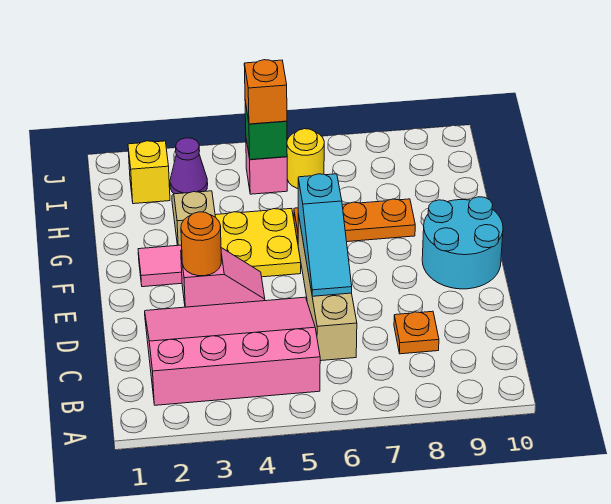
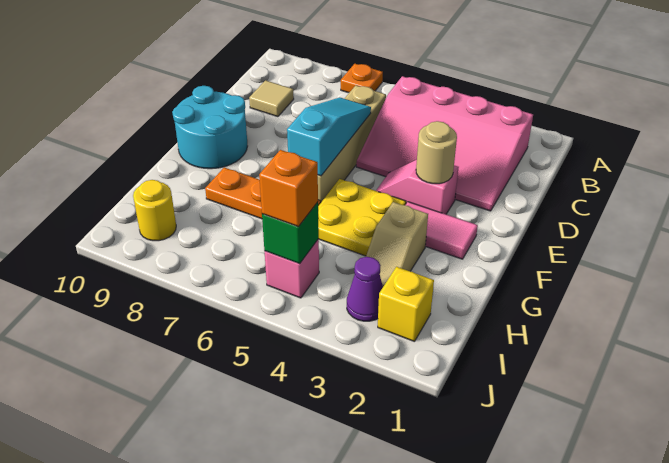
orange 1x1 plate [394,311,439,354] -> orange 1x1 plate moved to [341,64,383,93]
none -> tan 1x1 tile [249,80,294,117]
orange 1x1 round brick [181,212,221,276] -> tan 1x1 round brick [416,121,457,184]
yellow 1x1 round brick [287,129,324,188] -> yellow 1x1 round brick moved to [133,180,176,241]

